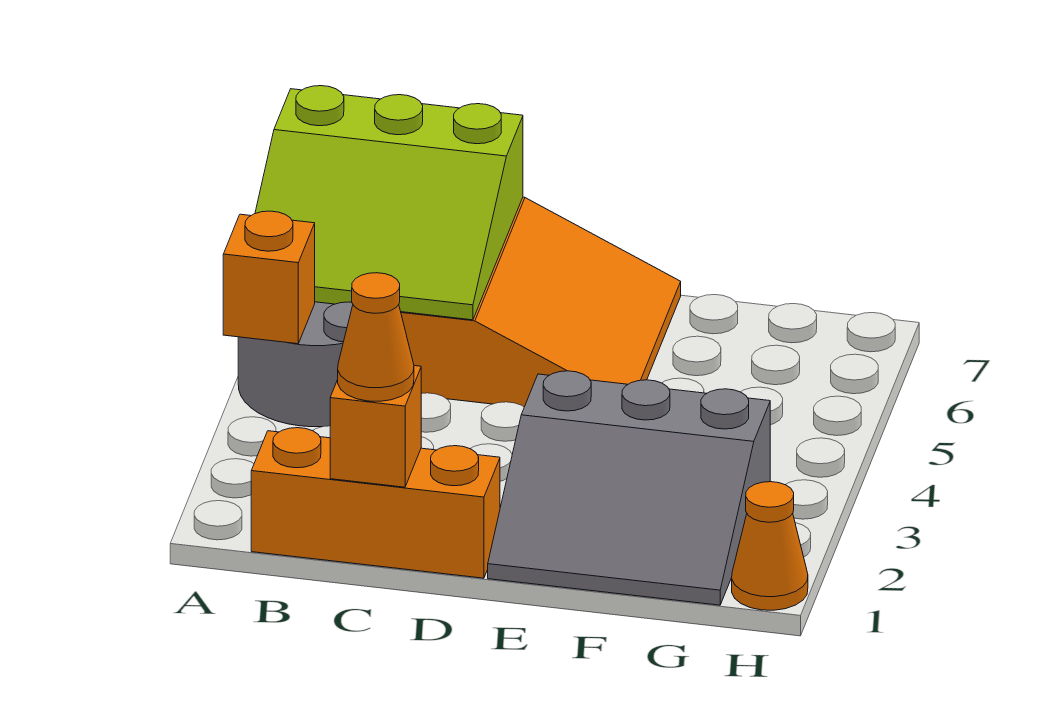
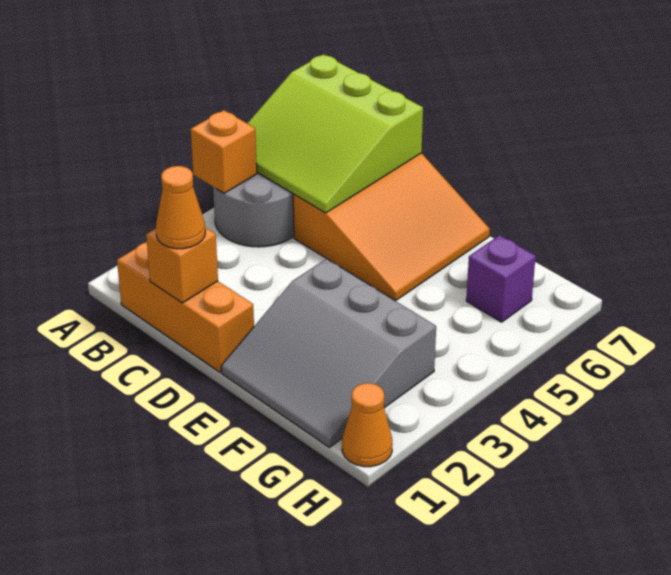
none -> purple 1x1 brick [466,235,536,322]

